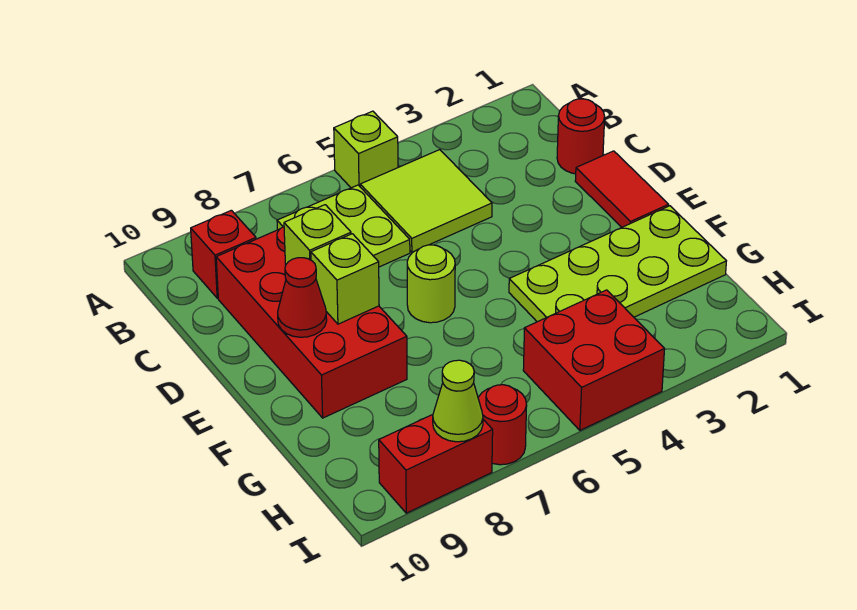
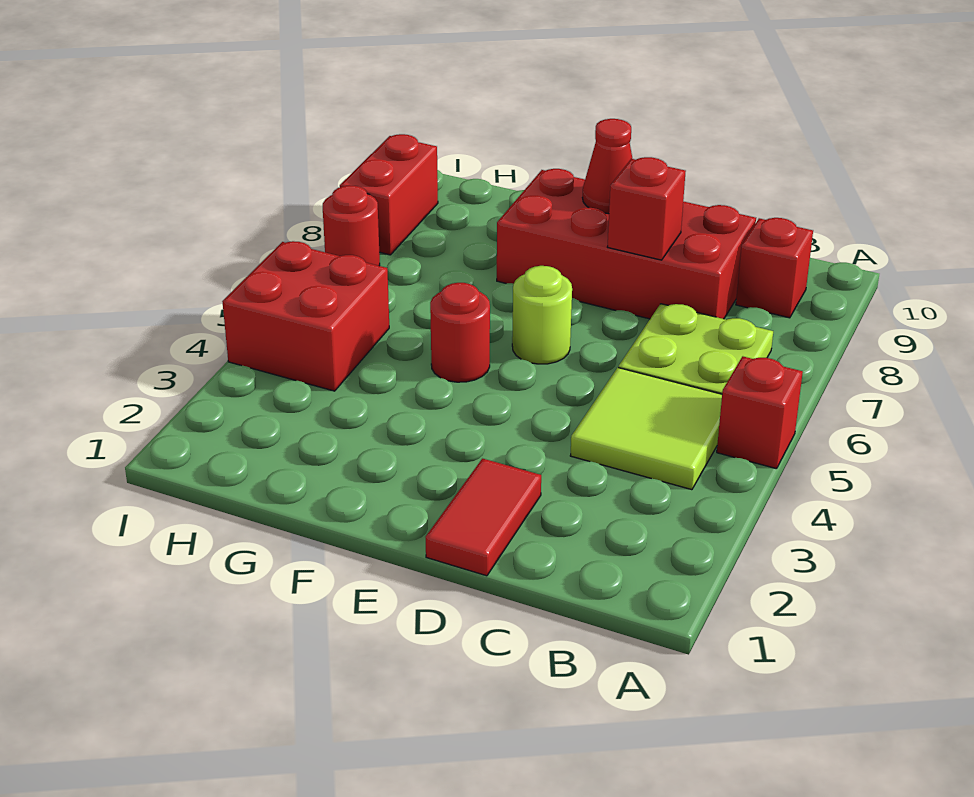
lime 1x1 brick [334,111,398,188] -> red 1x1 brick [717,356,803,469]
red 1x1 round brick [557,99,605,174] -> red 1x1 round brick moved to [430,283,490,382]
red 1x2 tile [575,151,669,227] -> red 1x2 tile turned to [426,459,541,576]
lime 1x1 brick [284,205,351,265] -> red 1x1 brick [608,157,686,260]
lime 1x1 brick [311,234,379,324] -> none
lime 2x4 plate [509,206,726,322] -> none
lime 1x1 cone [433,360,483,442] -> none

